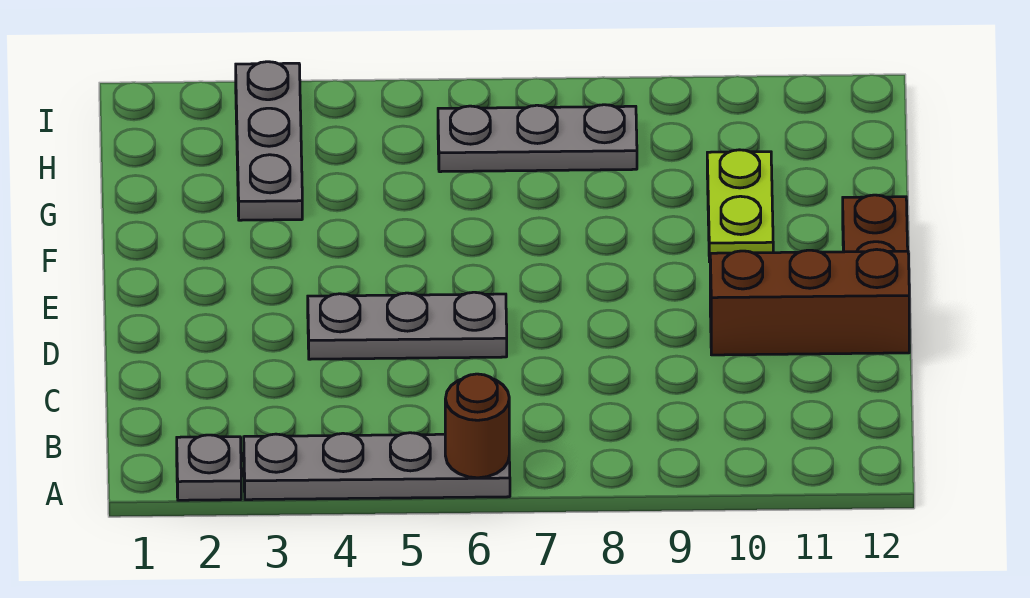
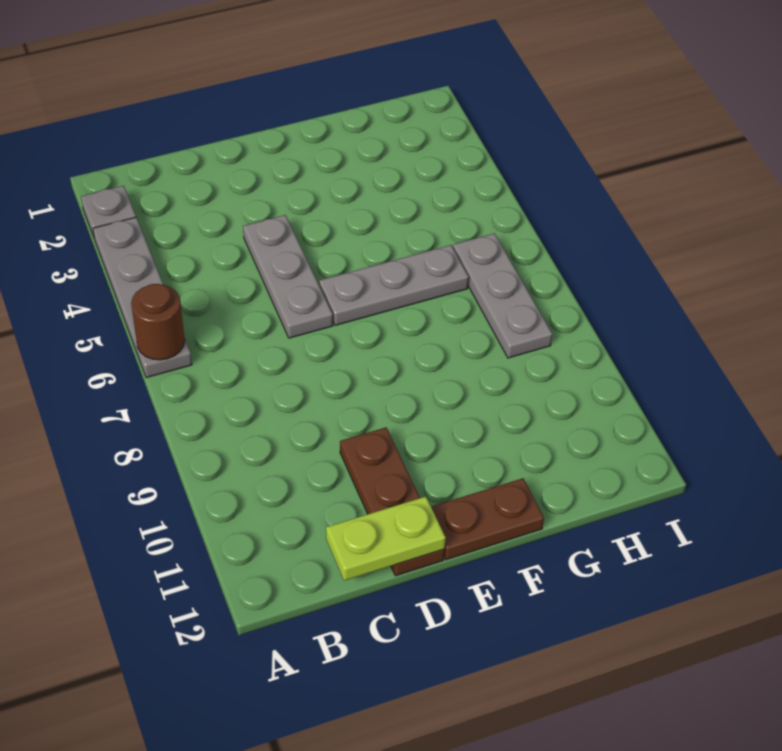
brown 1x3 brick [710,249,909,355] -> brown 1x3 plate [340,427,444,576]
lime 1x2 plate [707,150,773,262] -> lime 1x2 plate moved to [326,497,446,581]
grey 1x3 plate [236,62,302,220] -> grey 1x3 plate moved to [319,245,469,325]

